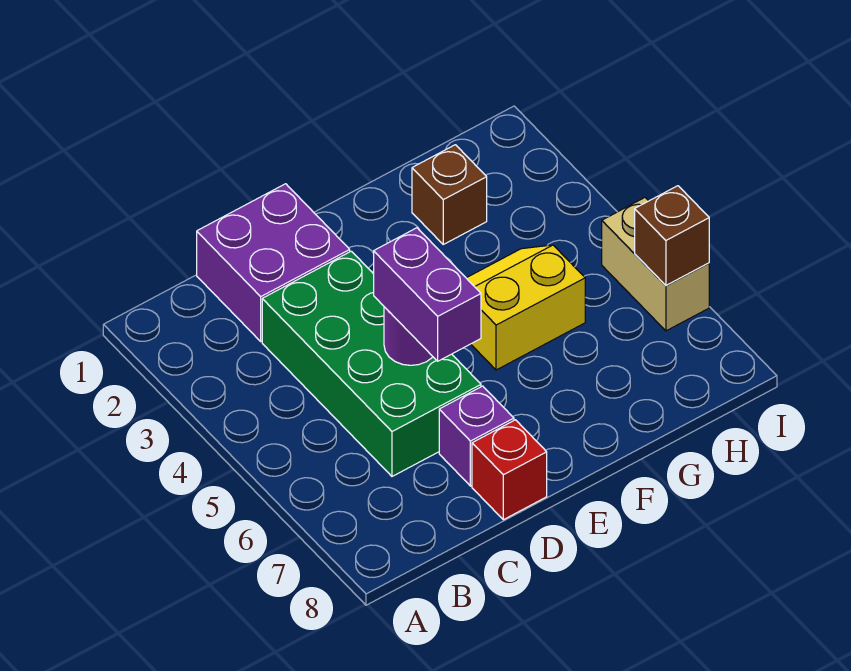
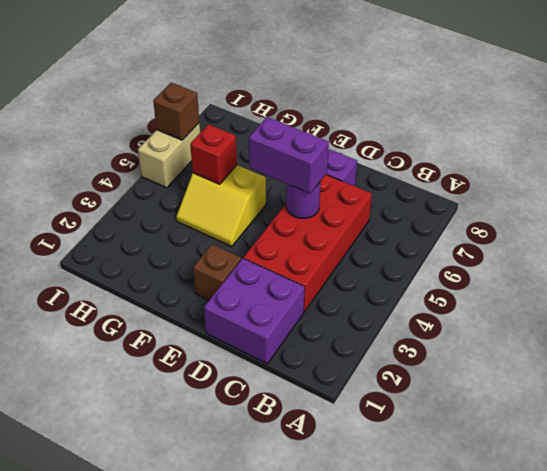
green 2x4 brick [262,251,481,476] -> red 2x4 brick [244,175,372,312]
purple 1x2 brick [374,228,481,361] -> purple 1x2 brick turned to [249,117,329,194]
red 1x1 brick [472,420,547,520] -> red 1x1 brick moved to [190,124,237,184]
brown 1x1 brick [412,145,487,244] -> brown 1x1 brick moved to [193,244,241,300]

